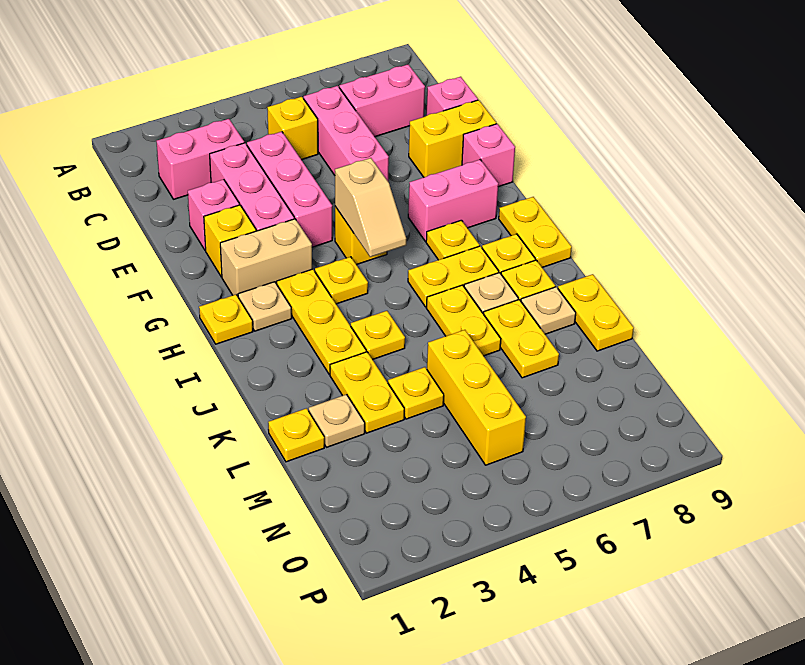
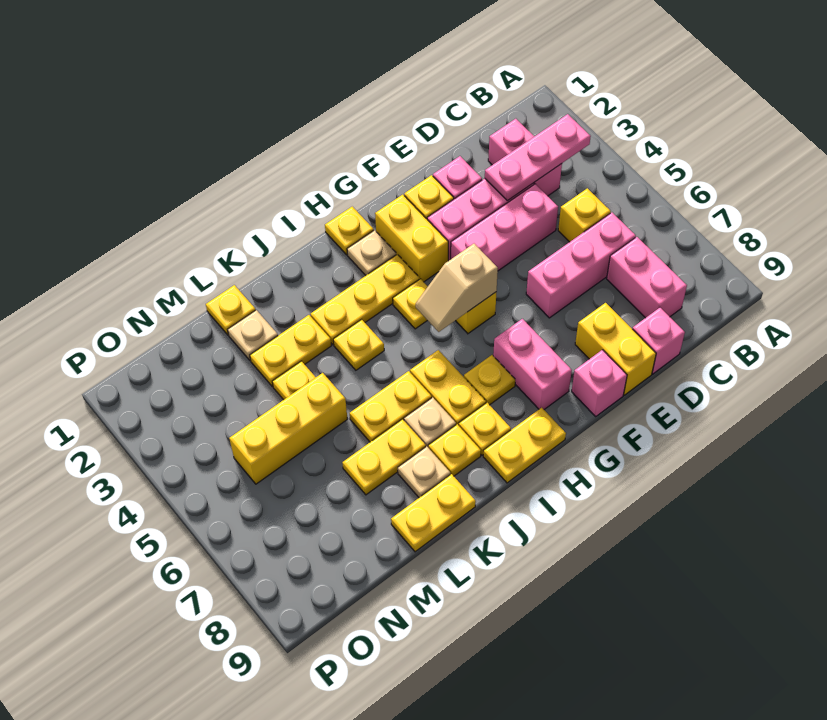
none -> pink 1x3 plate [485,114,591,201]
tan 1x2 brick [220,219,312,296] -> yellow 1x2 brick [375,195,448,282]

